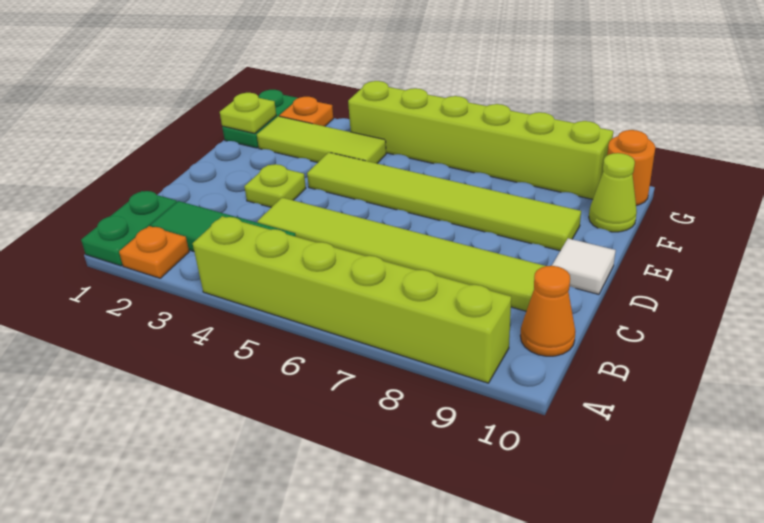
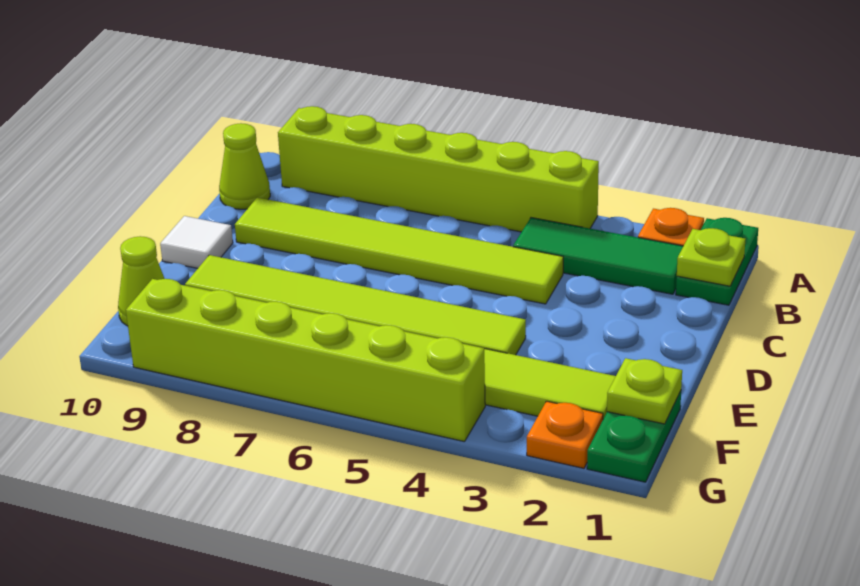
orange 1x1 cone [520,266,575,356] -> lime 1x1 cone [219,123,270,209]
lime 1x1 plate [244,164,306,207] -> lime 1x1 plate moved to [677,228,746,286]
orange 1x1 round brick [607,130,655,205] -> none

